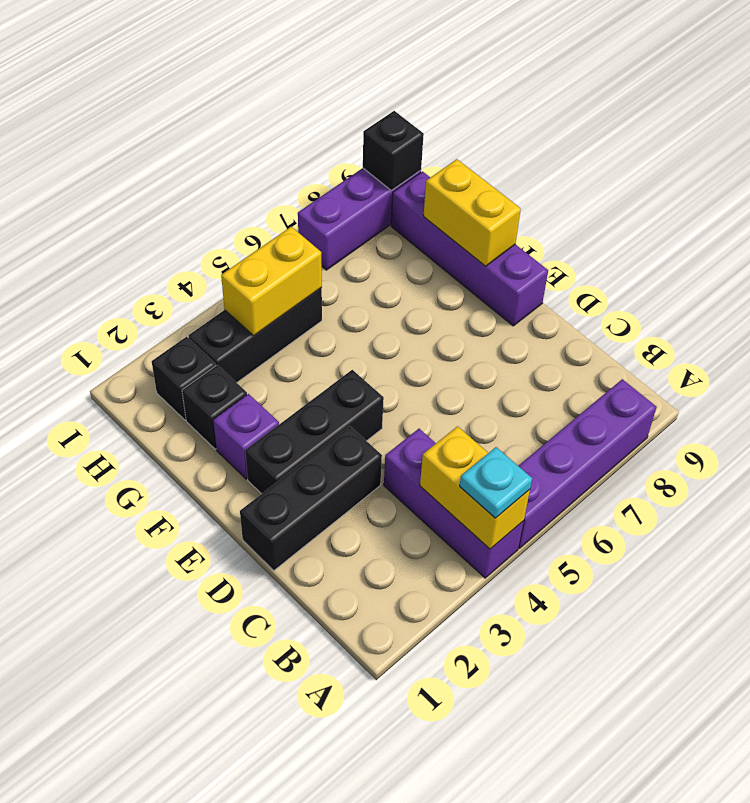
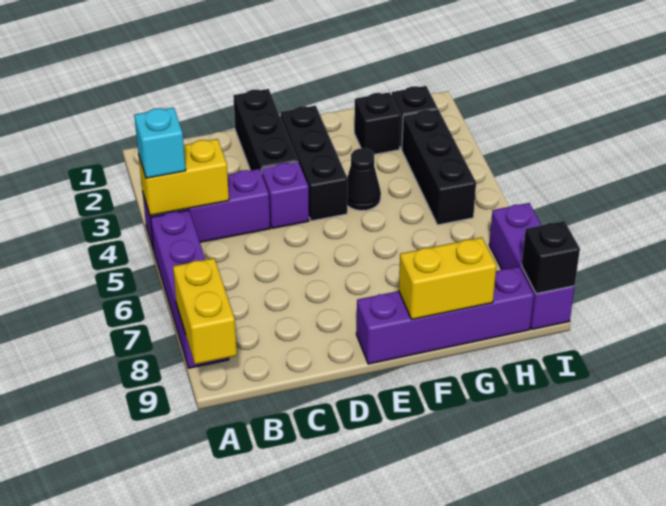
cyan 1x1 plate [460,447,532,518] -> cyan 1x1 brick [134,108,186,178]
purple 1x1 brick [213,394,279,479] -> purple 1x1 brick moved to [261,162,309,228]
none -> black 1x1 cone [347,148,381,211]
yellow 1x2 brick [221,227,322,336] -> yellow 1x2 brick moved to [173,258,237,364]

